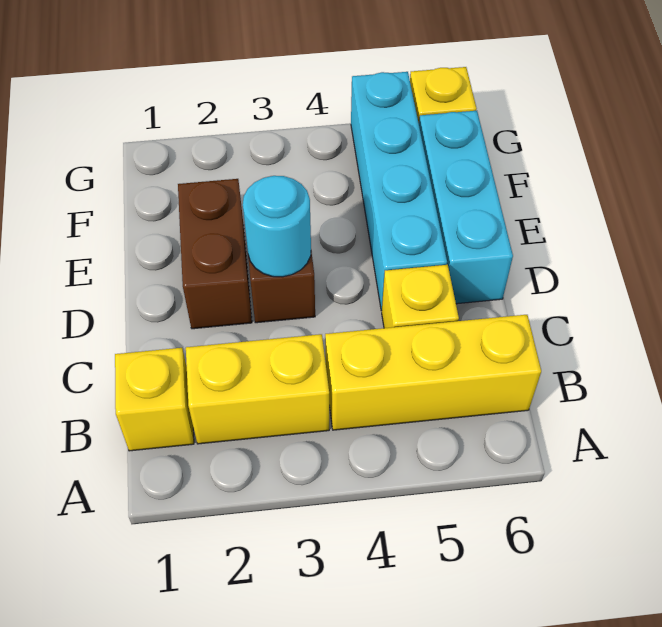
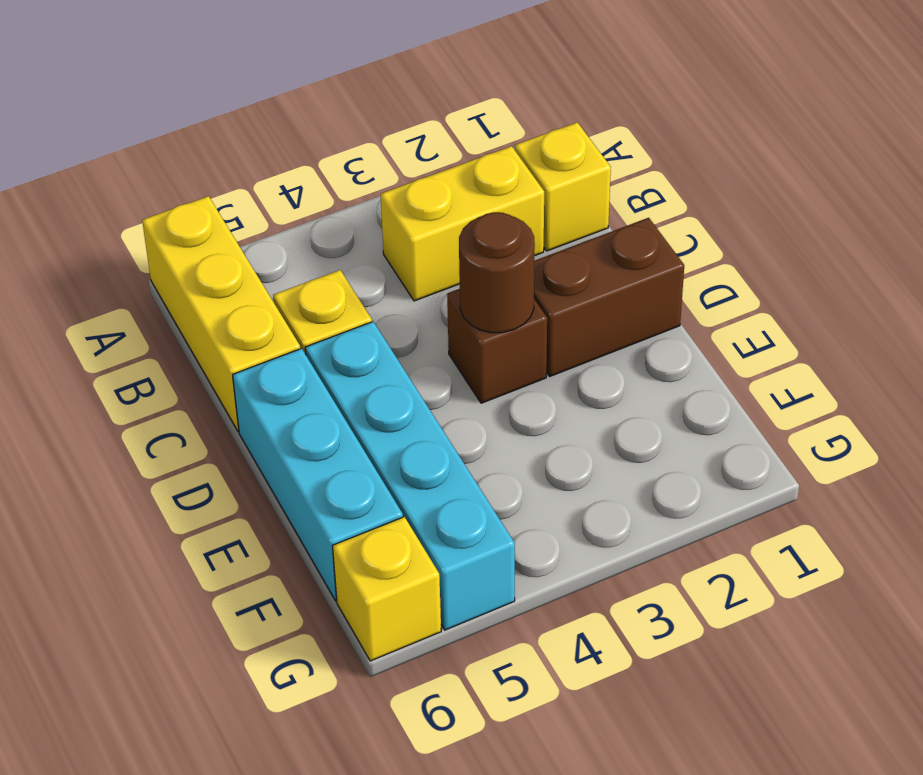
yellow 1x3 brick [325,315,541,430] -> yellow 1x3 brick turned to [142,196,300,431]
brown 1x2 brick [178,179,252,329] -> brown 1x2 brick turned to [534,218,684,376]
cyan 1x1 round brick [243,176,311,277] -> brown 1x1 round brick [459,212,535,333]

